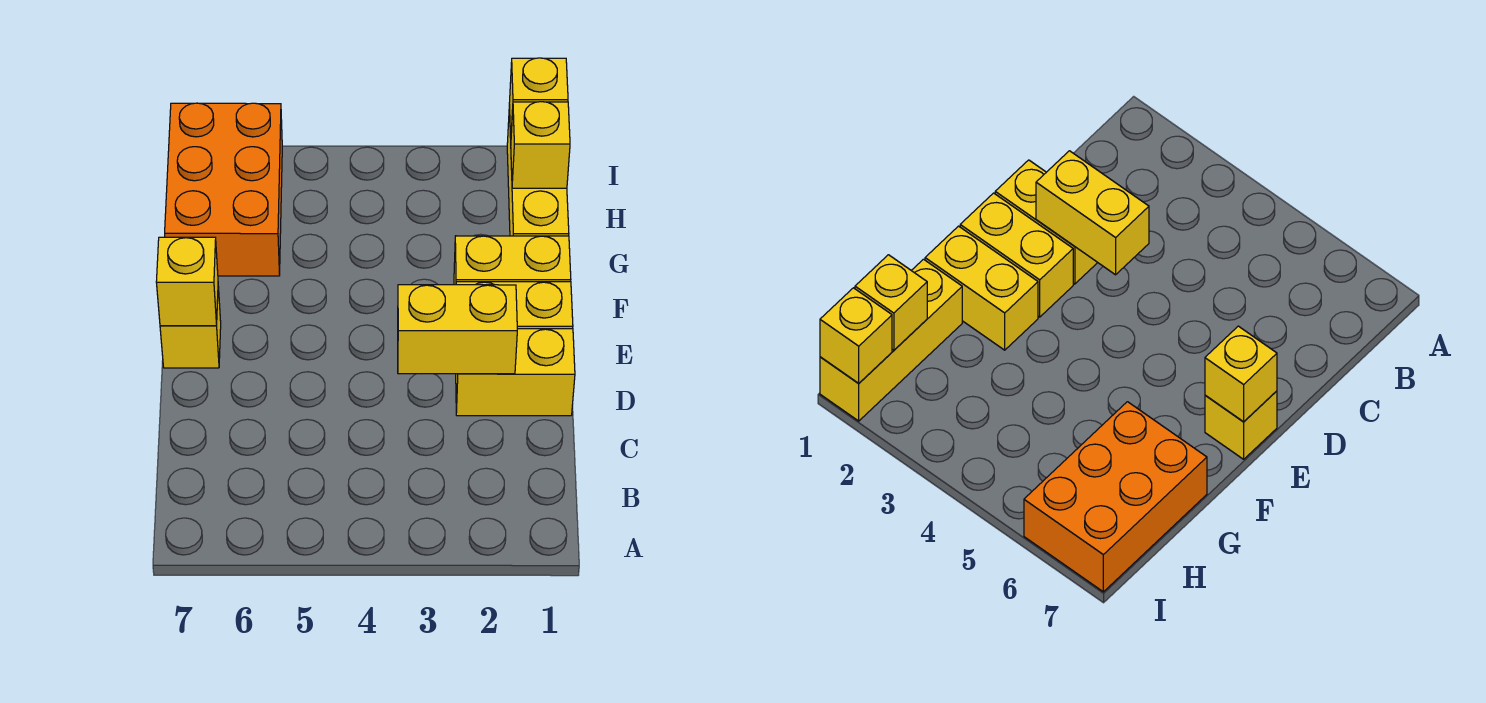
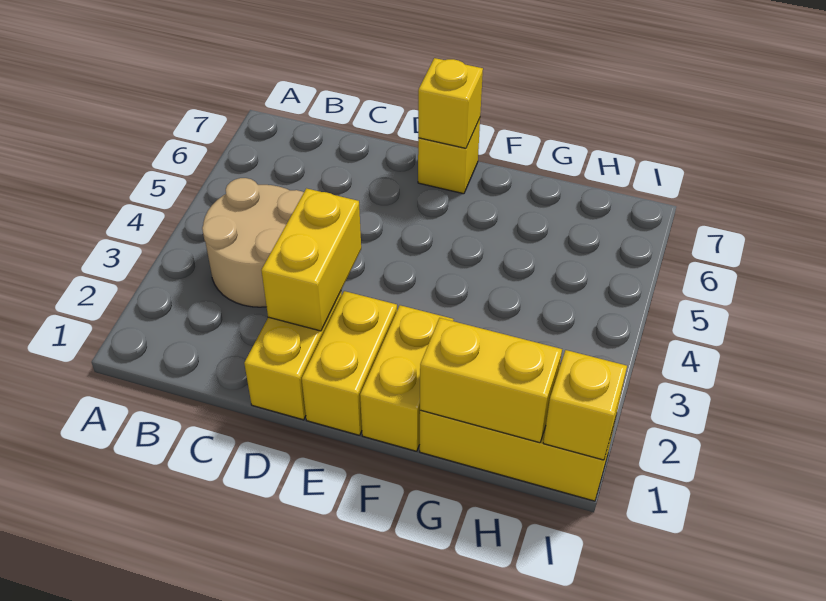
none -> tan 2x2 round brick [202,178,304,307]
orange 2x3 brick [165,103,282,276] -> none
yellow 1x1 brick [511,102,570,188] -> yellow 1x2 brick [420,318,562,443]

